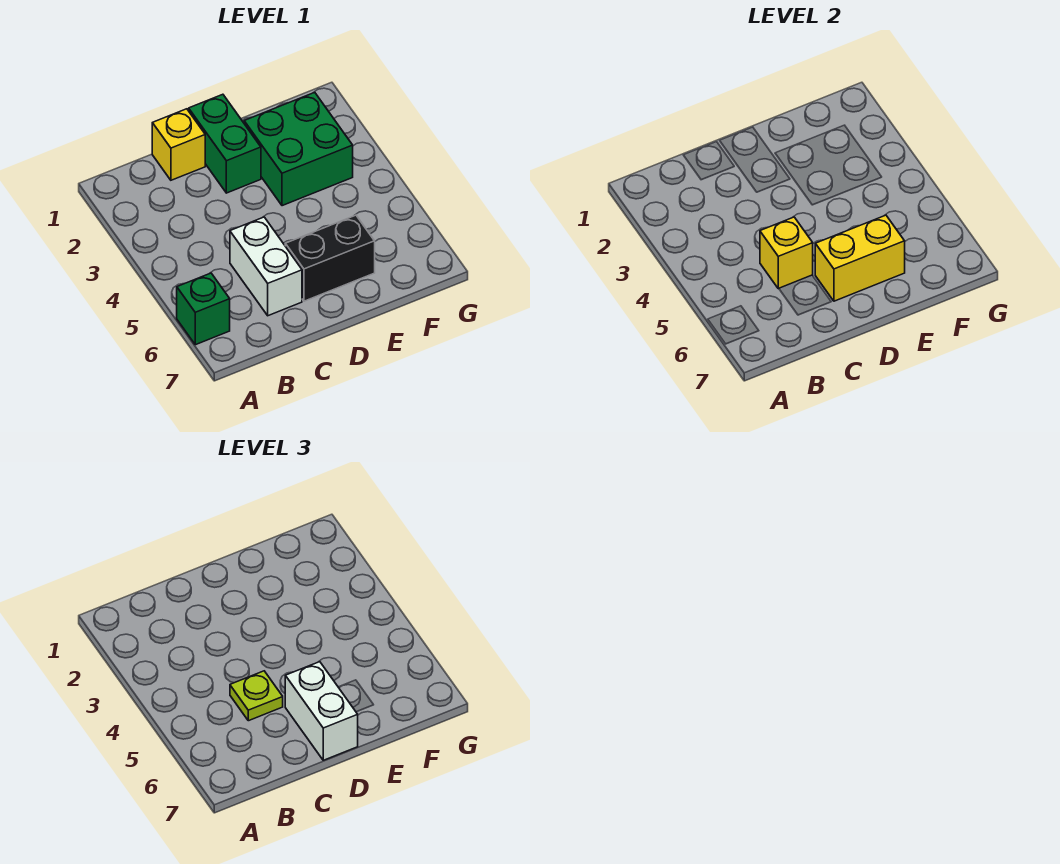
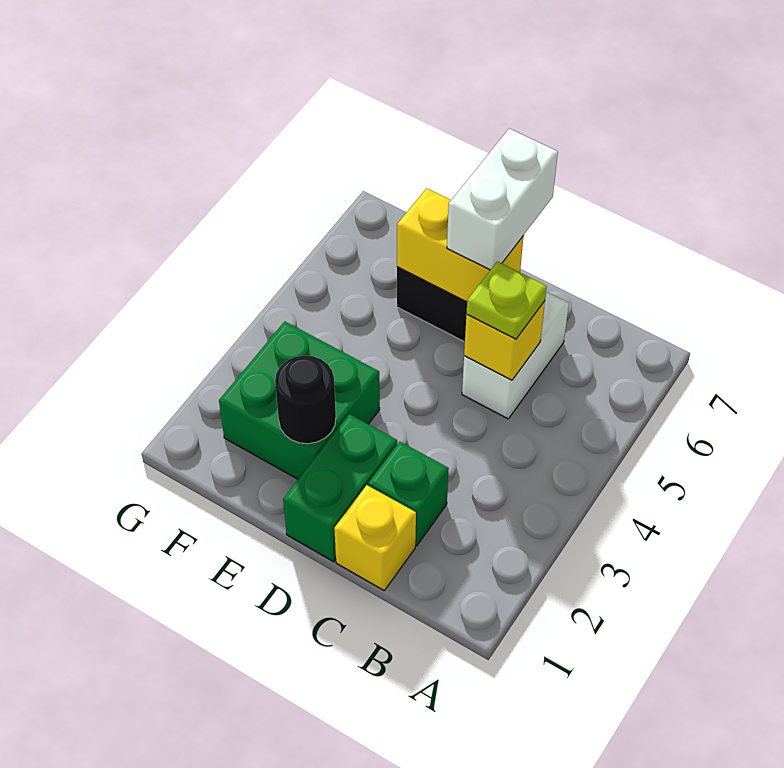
green 1x1 brick [177,273,230,345] -> green 1x1 brick moved to [368,442,449,546]
none -> black 1x1 round brick [275,355,336,444]

